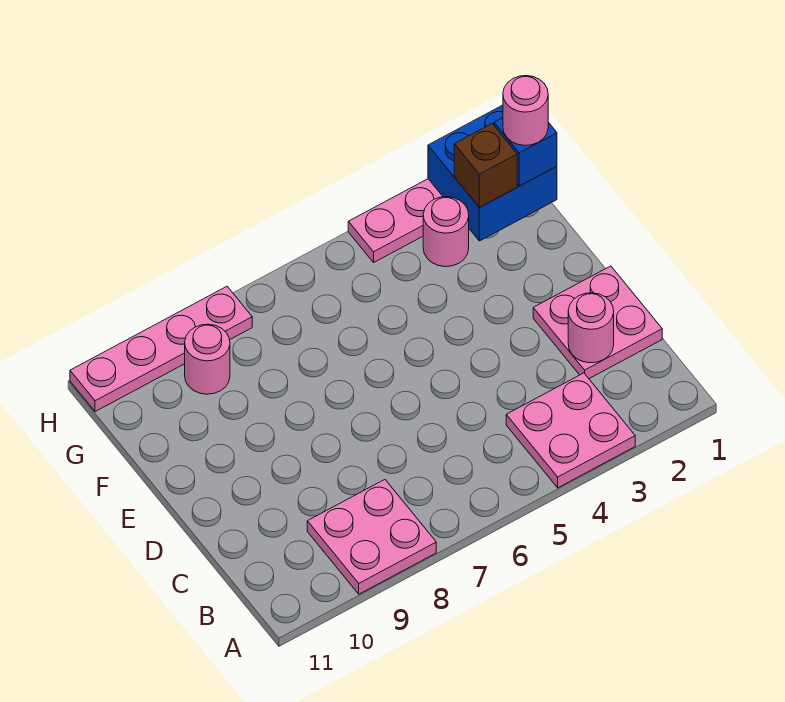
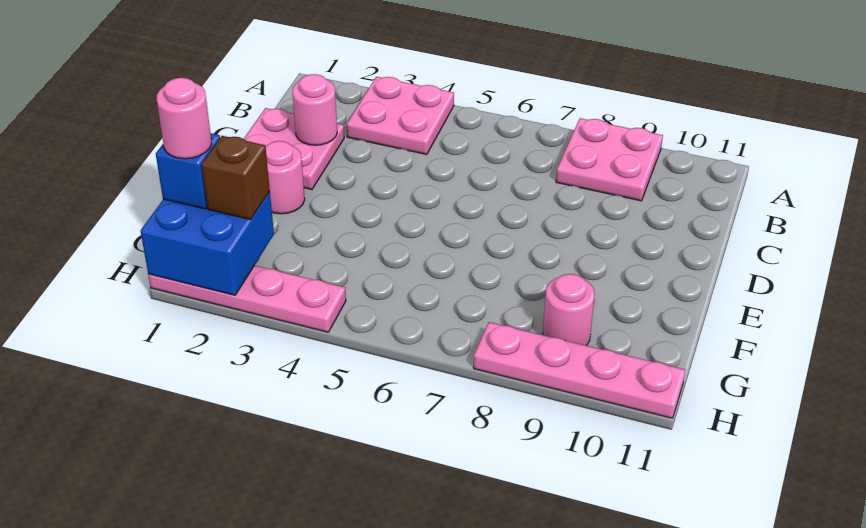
pink 1x1 round brick [423,197,469,267] -> pink 1x1 round brick moved to [266,141,305,214]

